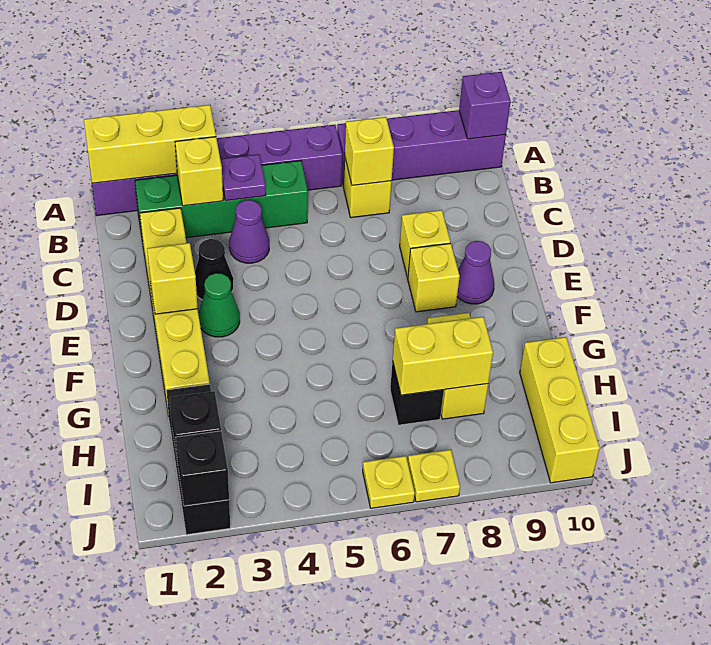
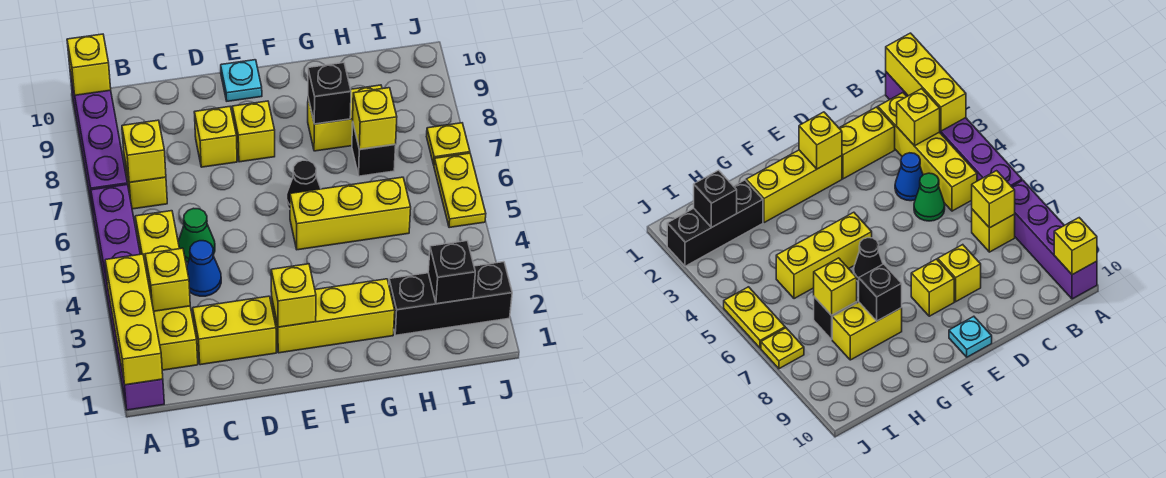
purple 1x1 brick [459,72,511,139] -> yellow 1x1 brick [67,34,111,95]
green 1x4 brick [135,161,308,238] -> yellow 1x4 brick [135,211,198,370]
purple 1x1 plate [220,154,266,201] -> none
purple 1x1 cone [229,200,269,263] -> blue 1x1 cone [187,241,221,296]
black 1x1 cone [195,239,234,300] -> black 1x1 cone moved to [287,160,321,209]
green 1x1 cone [199,273,240,337] -> green 1x1 cone moved to [178,208,215,262]
purple 1x1 cone [457,241,494,304] -> none
none -> cyan 1x1 plate [221,60,262,101]
yellow 1x2 brick [393,317,493,395] -> yellow 1x1 brick [353,88,397,149]
yellow 1x3 brick [520,337,600,483] -> yellow 1x3 brick moved to [290,177,411,250]
black 1x1 brick [175,431,229,506] -> black 1x1 brick moved to [308,63,351,124]
yellow 1x1 plate [363,456,415,508] -> yellow 1x2 plate [434,153,486,228]

